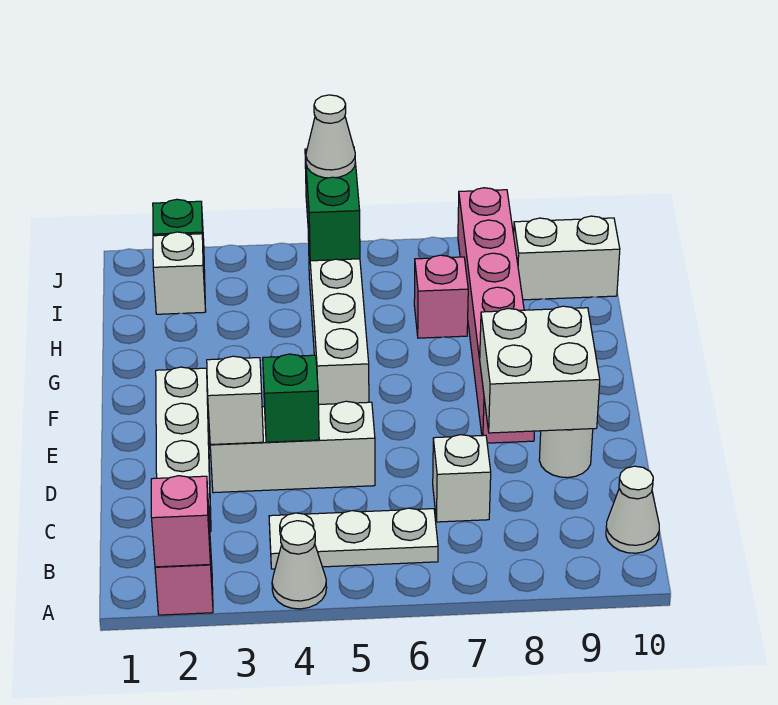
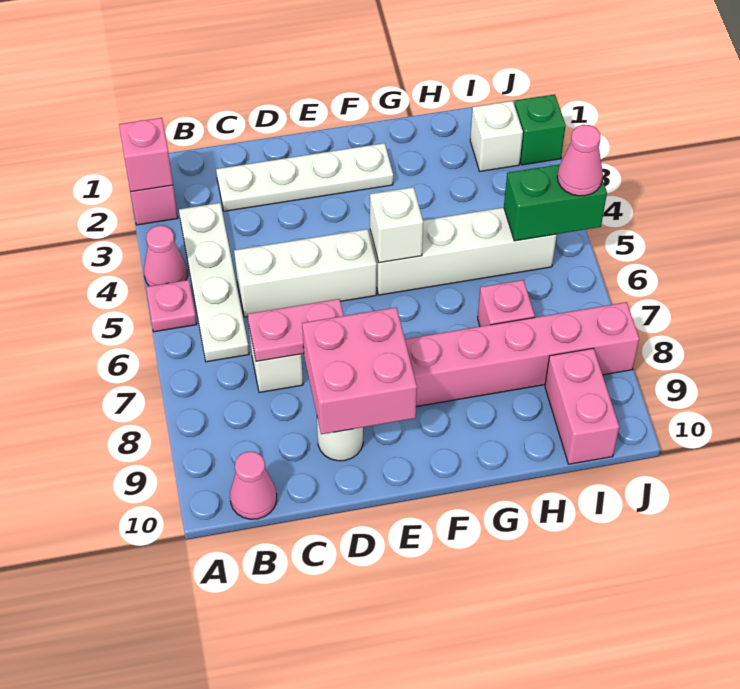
white 1x1 cone [272,521,327,609] -> pink 1x1 cone [144,226,187,286]
none -> pink 1x1 plate [146,280,197,332]
white 1x3 plate [269,508,438,569] -> white 1x4 plate [179,203,249,362]
white 1x1 cone [606,466,659,553] -> pink 1x1 cone [230,452,277,519]
none -> pink 1x2 plate [248,299,344,361]
white 1x3 brick [210,401,375,493] -> white 1x3 brick turned to [234,229,377,317]
white 1x1 brick [207,356,263,445] -> white 1x1 brick moved to [370,187,423,263]
green 1x1 brick [263,354,319,442] -> none
white 2x2 brick [480,306,600,433] -> pink 2x2 brick [302,307,417,434]
white 1x2 brick [514,216,620,300] -> pink 1x2 brick [545,348,619,464]
white 1x1 cone [306,95,355,178] -> pink 1x1 cone [557,125,603,196]

